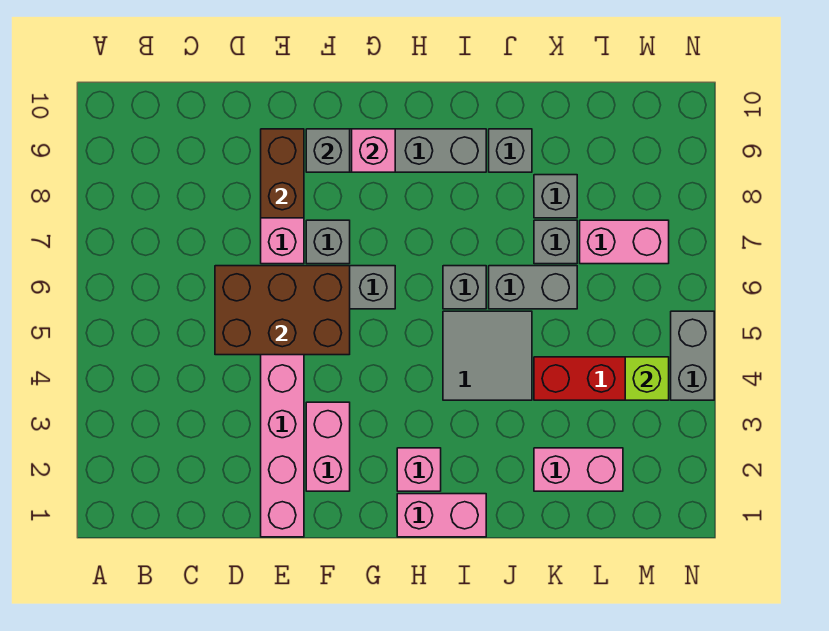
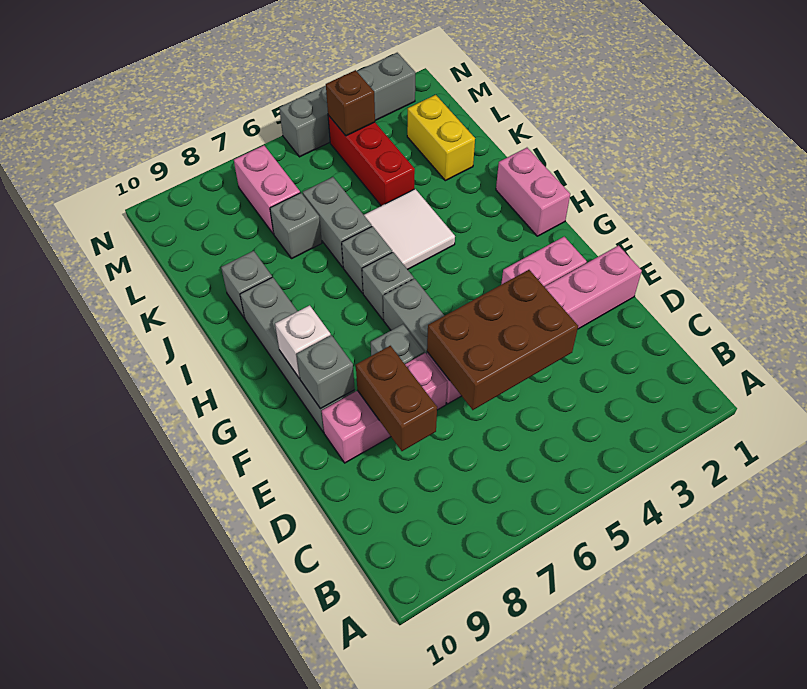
brown 2x3 brick [215,266,350,355] -> brown 2x3 brick turned to [427,270,578,410]
brown 1x2 brick [261,129,304,218] -> brown 1x2 brick turned to [356,346,437,451]
pink 1x1 brick [352,129,395,172] -> white 1x1 brick [275,305,331,378]
pink 1x1 brick [397,448,441,491] -> none
grey 2x2 tile [443,311,532,400] -> white 2x2 tile [364,189,455,269]
pink 1x2 brick [534,448,623,491] -> yellow 1x2 brick [407,95,475,181]
grey 1x1 brick [534,175,577,218] -> grey 1x1 brick moved to [362,252,414,320]
lime 1x1 brick [625,357,669,400] -> brown 1x1 brick [326,70,375,136]
grey 1x2 brick [671,311,714,400] -> grey 1x4 brick [279,53,415,157]

